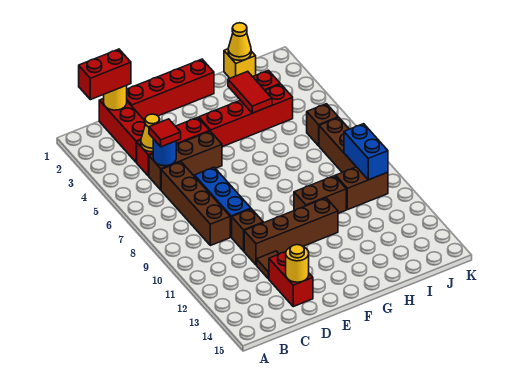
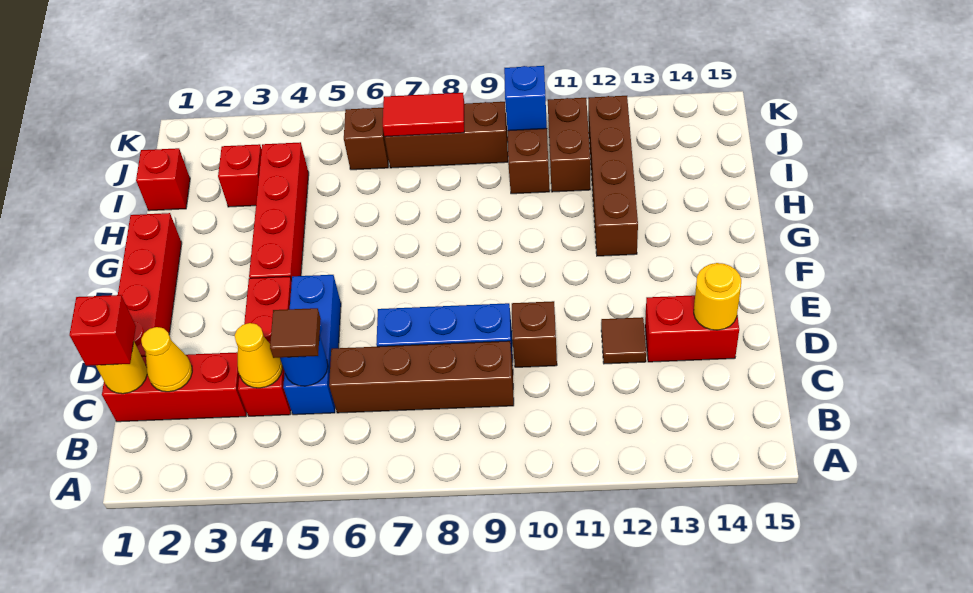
red 1x2 brick [79,49,131,100] -> red 1x1 brick [70,295,136,366]
brown 1x3 brick [149,131,222,190] -> blue 1x3 brick [283,275,341,415]
red 1x1 tile [149,119,181,147] -> brown 1x1 tile [270,308,321,358]
brown 1x4 brick [244,198,338,265] -> brown 1x4 brick moved to [588,96,638,256]
brown 1x2 brick [294,176,346,213] -> brown 1x2 brick moved to [548,98,590,192]
red 1x2 tile [228,71,272,113] -> red 1x2 tile moved to [383,93,464,137]
yellow 1x1 brick [224,49,256,78] -> red 1x1 brick [136,148,190,211]
yellow 1x1 cone [228,23,251,60] -> yellow 1x1 cone moved to [141,327,192,392]
blue 1x2 brick [344,124,388,180] -> blue 1x1 brick [504,66,547,131]

